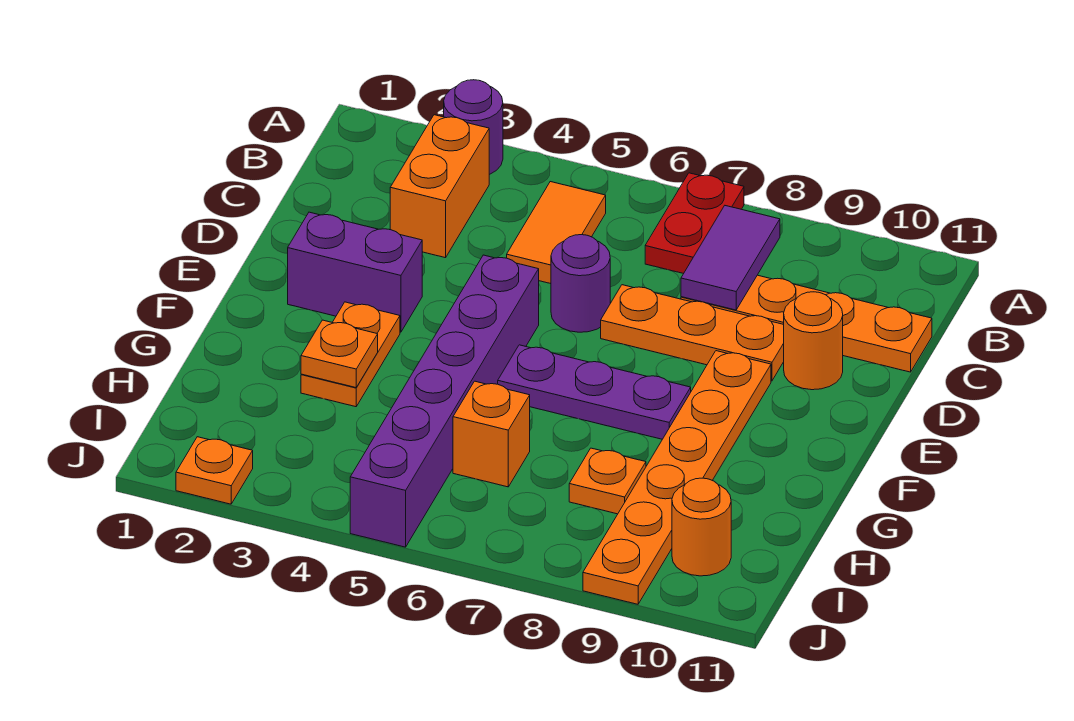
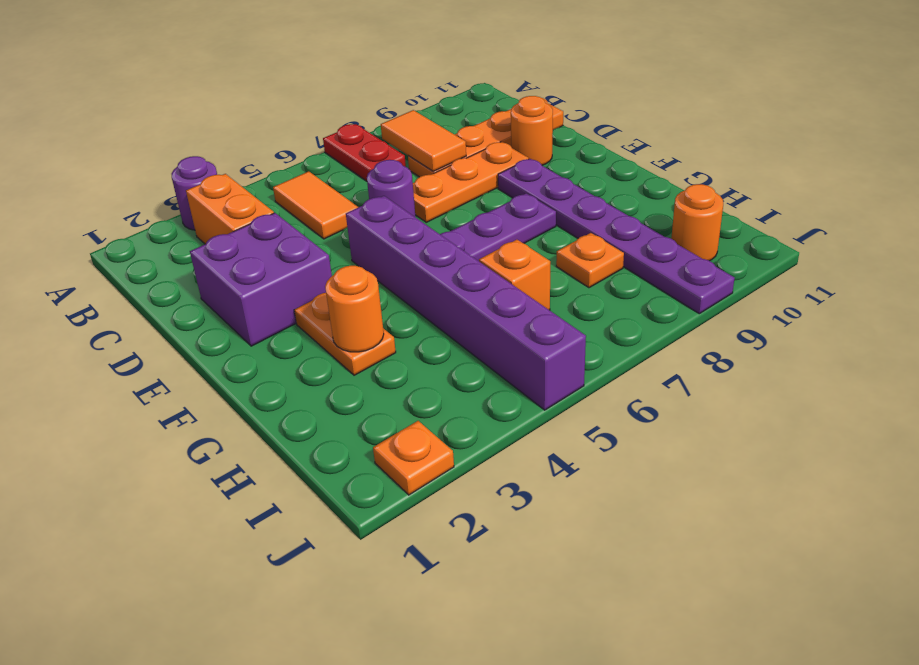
purple 1x2 tile [681,206,780,310] -> orange 1x2 tile [381,110,466,171]
purple 1x2 brick [288,212,422,332] -> purple 2x2 brick [190,213,332,346]
orange 1x6 plate [583,351,771,604] -> purple 1x6 plate [498,159,735,314]
orange 1x1 plate [301,320,378,388] -> orange 1x1 round brick [325,266,384,352]

